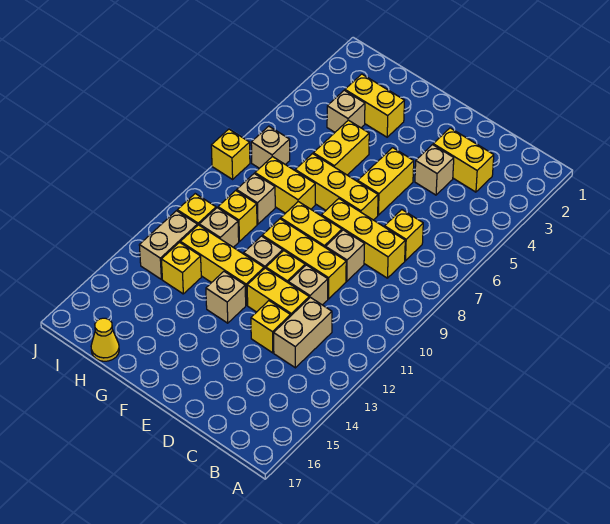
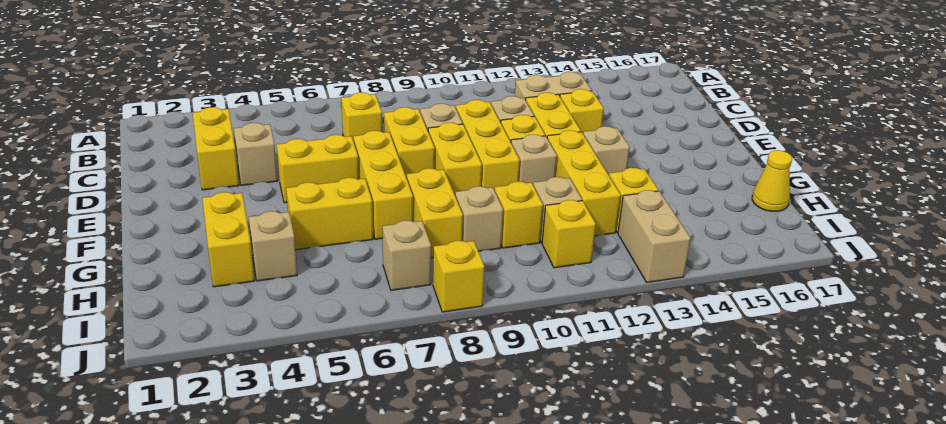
yellow 1x3 brick [321,199,405,278] -> yellow 1x2 brick [384,107,435,178]
tan 1x2 brick [139,211,197,279] -> tan 1x2 brick turned to [618,190,691,282]

